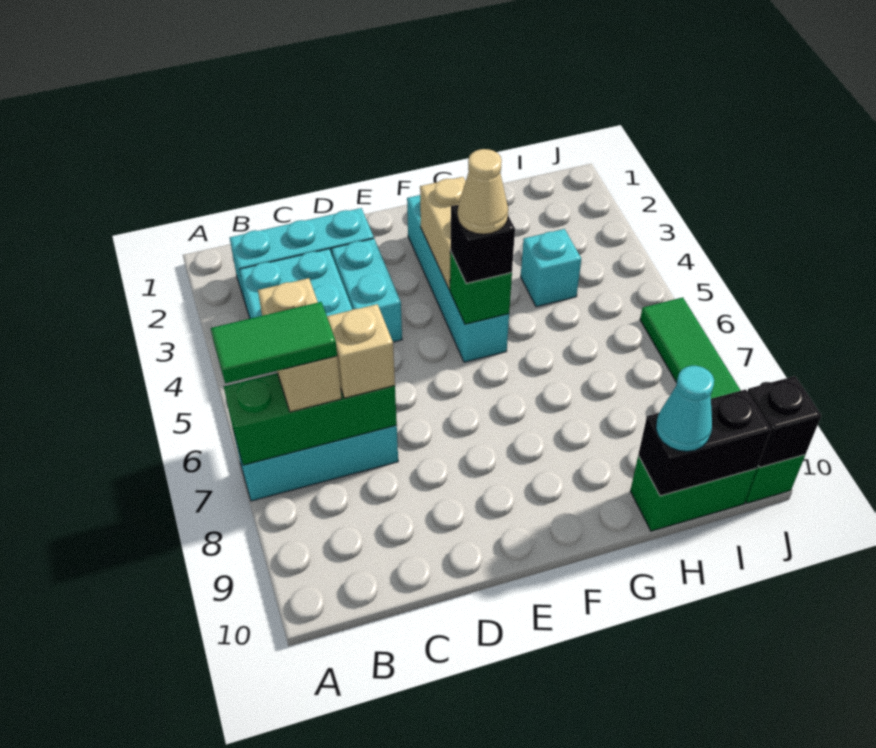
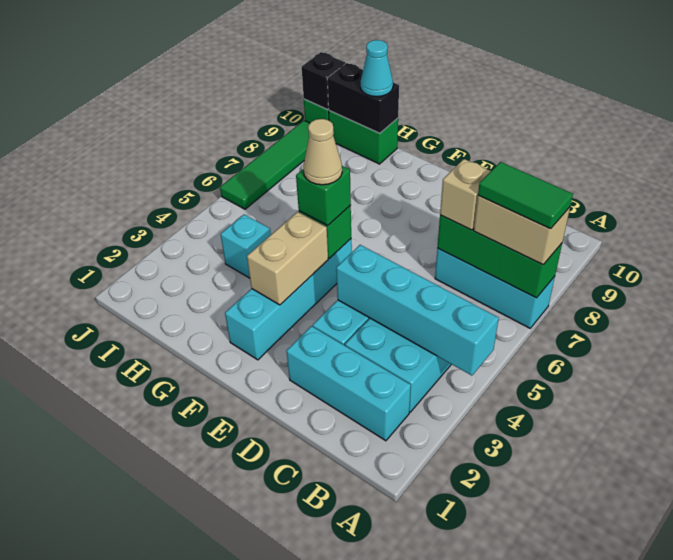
none -> cyan 1x4 brick [336,245,499,376]
tan 1x2 brick [258,278,342,412] -> tan 1x2 brick turned to [474,196,570,265]
black 1x1 brick [451,204,515,283] -> green 1x1 brick [296,166,351,226]

